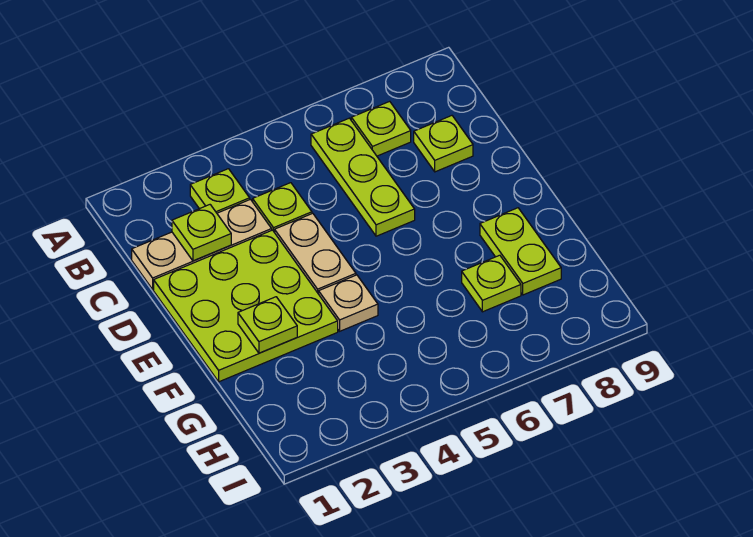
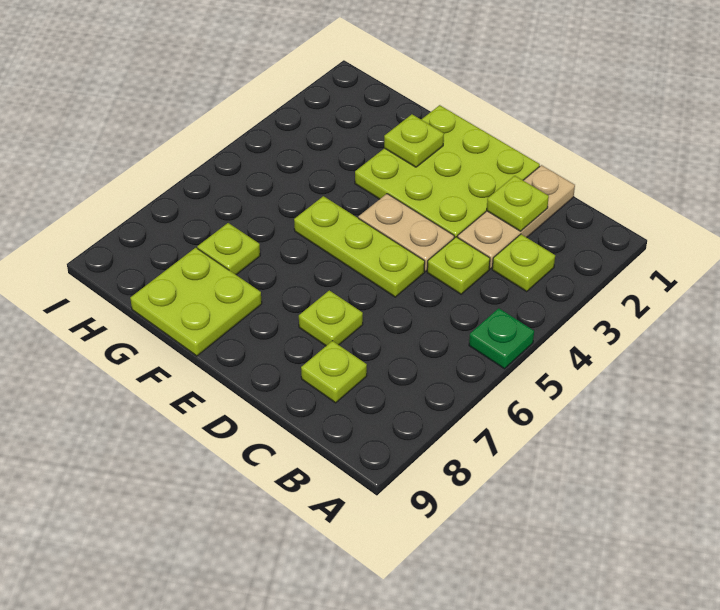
none -> green 1x1 plate [469,308,534,369]
lime 1x3 plate [311,118,415,236] -> lime 1x3 plate moved to [294,196,425,297]
lime 1x1 plate [351,101,411,156] -> lime 1x1 plate moved to [299,290,363,346]
tan 1x1 plate [319,275,378,331] -> none
lime 1x2 plate [480,208,561,295] -> lime 2x2 plate [130,248,262,356]

